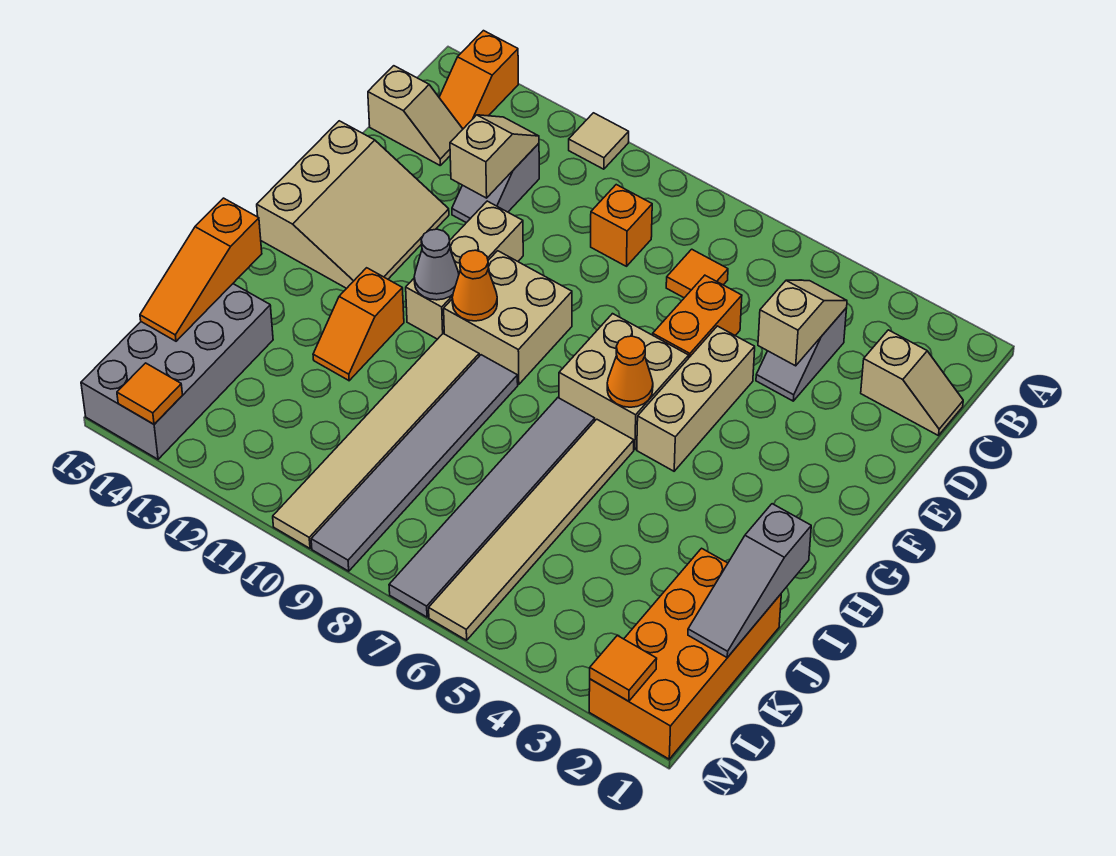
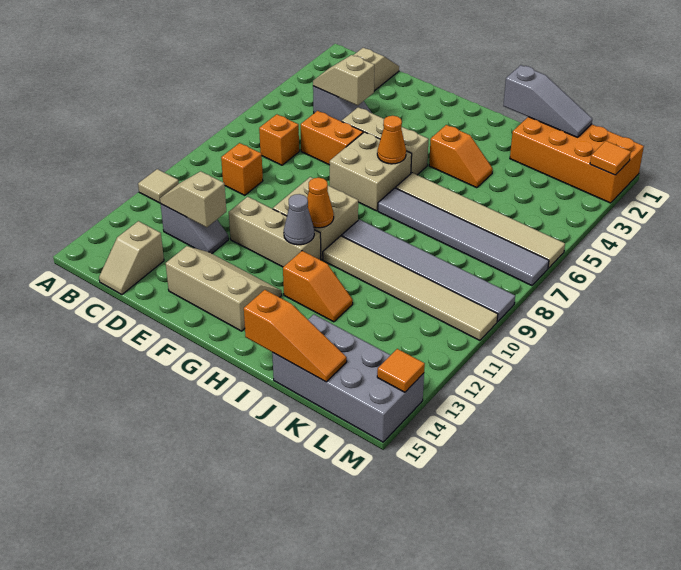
orange 1x2 slope [439,31,518,129] -> orange 1x2 slope moved to [429,125,493,188]
orange 1x1 tile [666,249,728,298] -> orange 1x1 brick [259,114,299,165]
tan 1x2 slope [368,66,463,165] -> tan 1x2 slope turned to [99,221,164,295]
tan 3x3 slope [257,121,449,288] -> tan 2x3 slope [166,246,282,331]

